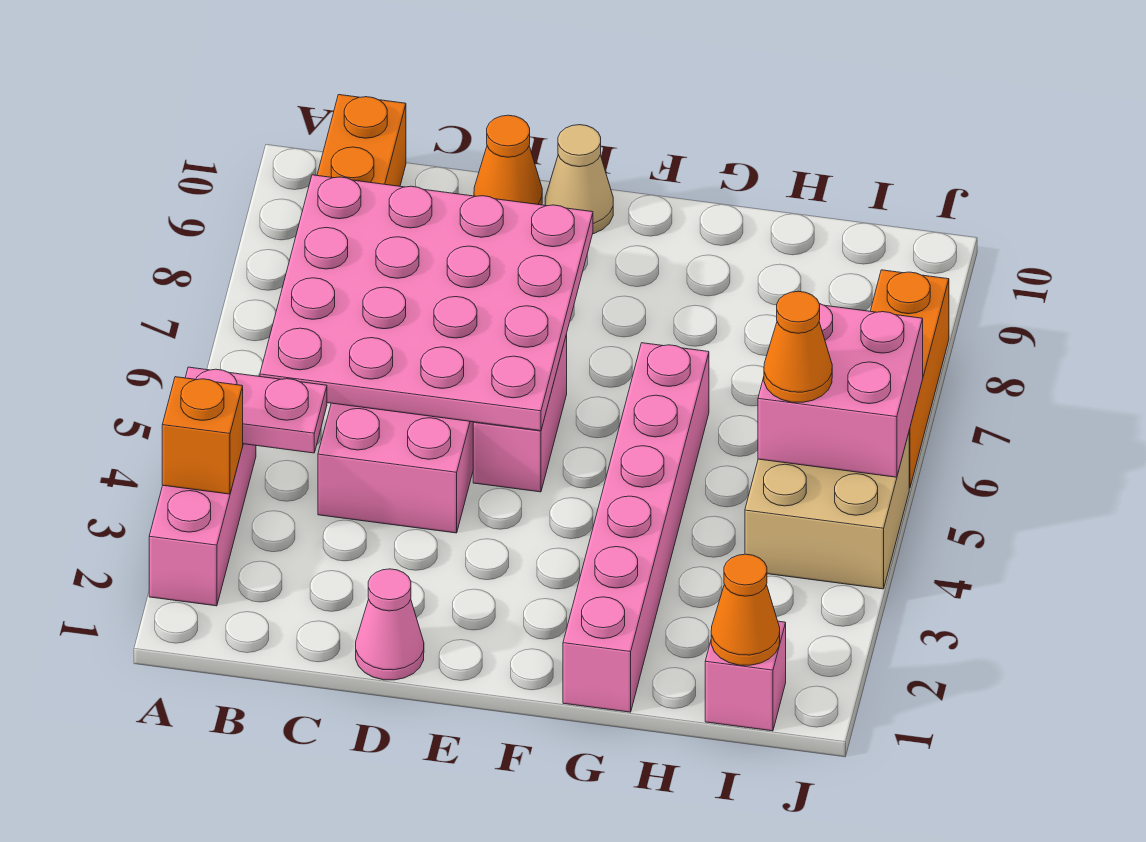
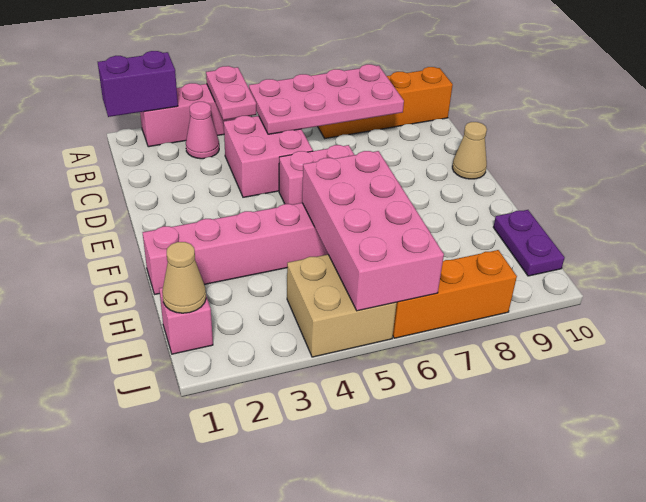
none -> purple 1x2 brick [98,51,178,117]
orange 1x1 brick [162,377,243,494] -> none
pink 4x4 plate [260,175,593,431] -> pink 2x4 plate [249,64,404,134]
pink 1x1 cone [356,569,424,680] -> pink 1x1 cone moved to [186,102,219,159]
orange 1x1 cone [474,115,542,205] -> none
none -> purple 1x2 plate [493,210,565,276]
orange 1x1 cone [711,554,780,665] -> tan 1x1 cone [162,242,206,313]
pink 2x2 brick [758,304,923,477] -> pink 2x4 brick [302,151,444,311]
orange 1x1 cone [764,291,832,402] -> none

